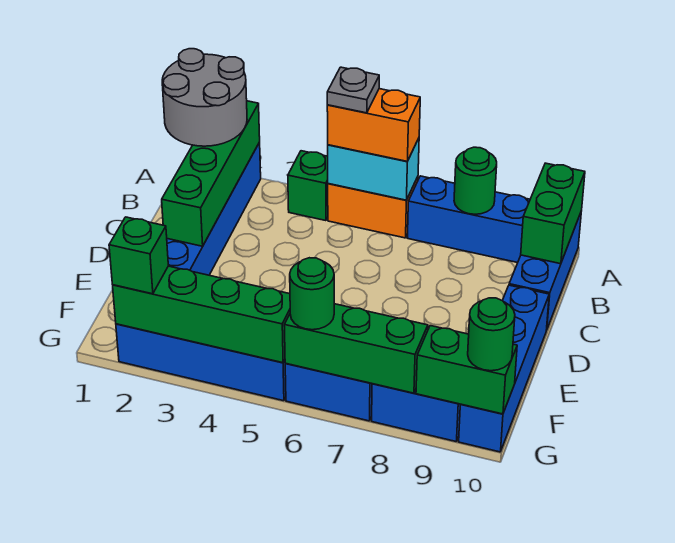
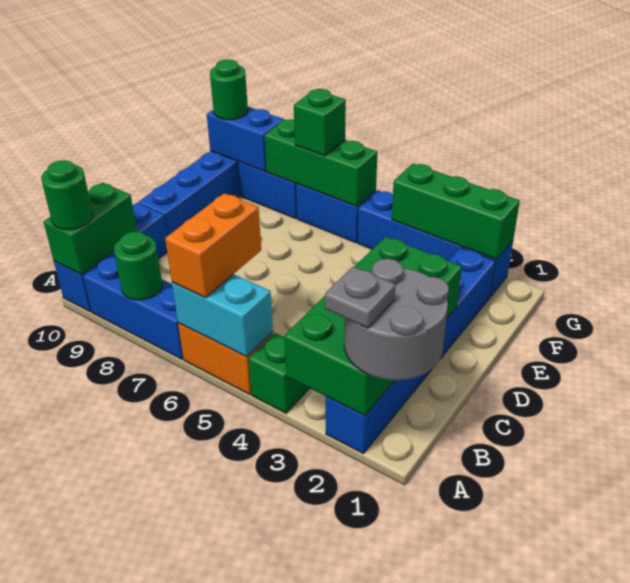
green 1x4 brick [162,101,260,246] -> green 2x4 brick [284,236,462,416]
orange 1x2 brick [327,89,420,161] -> orange 1x2 brick turned to [165,193,261,298]
grey 1x1 plate [327,67,379,113] -> grey 1x1 plate moved to [325,267,395,328]
green 1x4 brick [113,266,290,363] -> green 1x3 brick [392,164,520,259]
green 1x1 brick [109,217,168,294] -> green 1x1 brick moved to [294,89,346,156]
green 1x1 round brick [290,258,334,330] -> green 1x1 round brick moved to [41,160,93,230]
green 1x2 brick [416,326,517,414] -> blue 1x2 brick [207,107,284,172]

